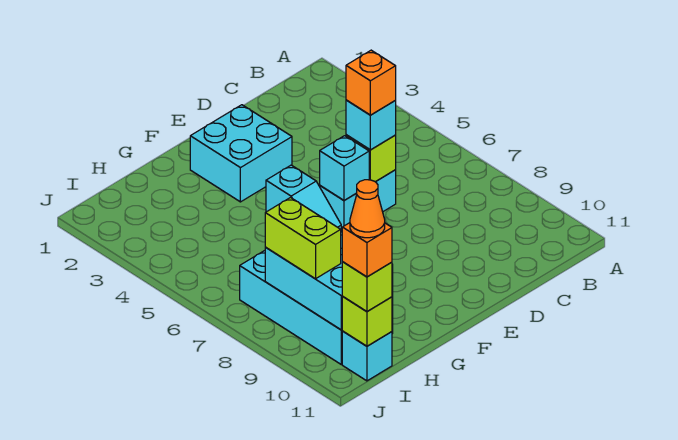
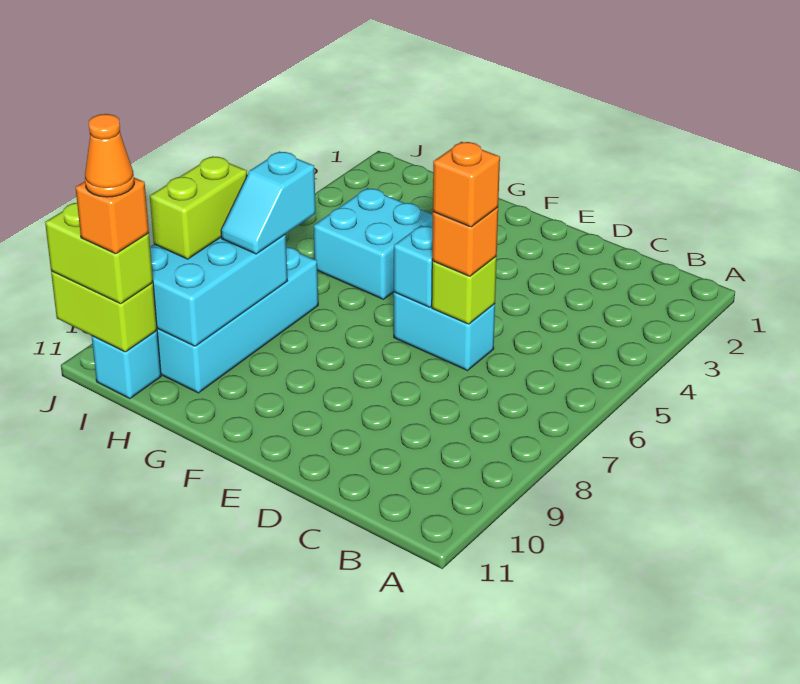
cyan 1x1 brick [346,100,396,150] -> orange 1x1 brick [432,207,498,276]
cyan 2x2 brick [190,105,292,202] -> cyan 2x2 brick moved to [313,188,433,299]
lime 1x1 brick [342,297,392,346] -> lime 1x2 brick [51,271,157,352]
lime 1x1 brick [342,262,392,312] -> lime 1x2 brick [45,203,153,304]

